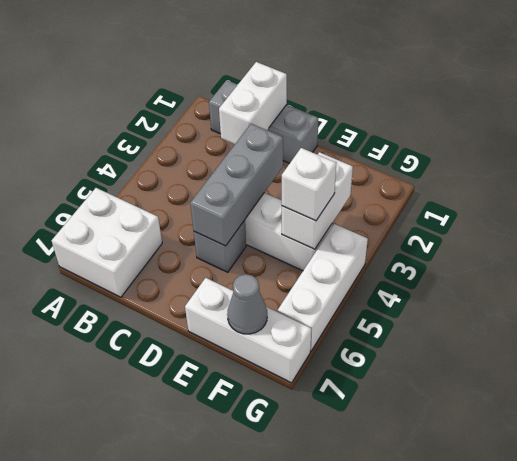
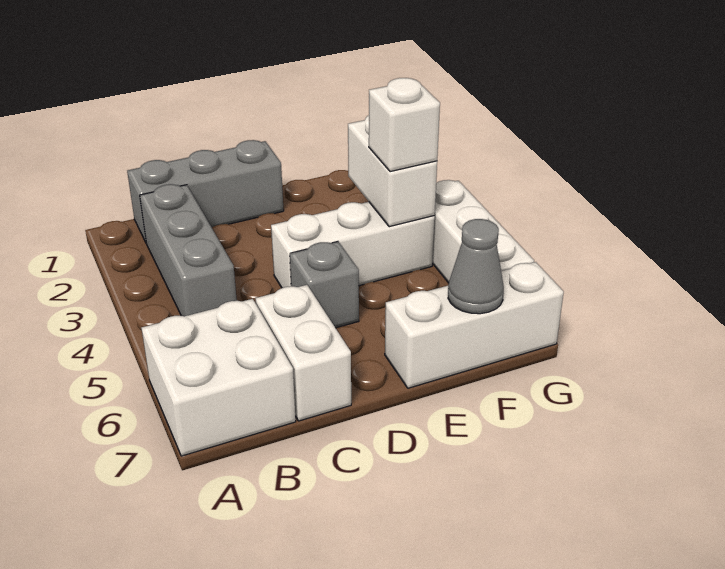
white 1x2 brick [219,62,287,144] -> white 1x2 brick moved to [256,285,351,421]
grey 1x3 brick [190,124,283,246] -> grey 1x3 brick moved to [140,184,237,316]

